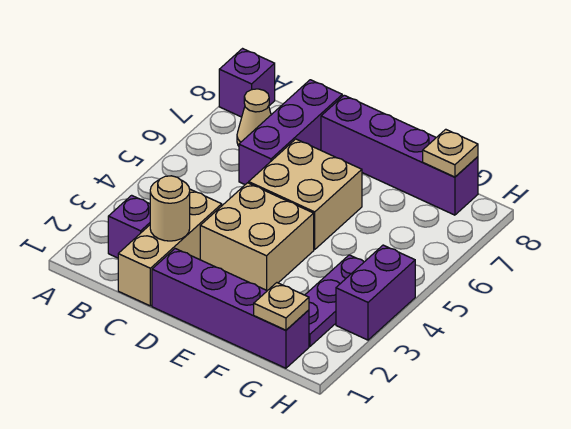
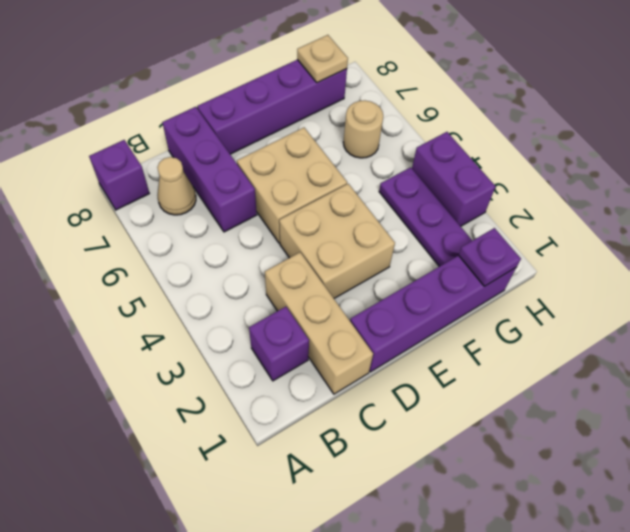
tan 1x1 round brick [150,176,190,241] -> tan 1x1 round brick moved to [343,100,383,158]
tan 1x1 plate [254,283,309,330] -> purple 1x1 plate [459,228,521,286]

